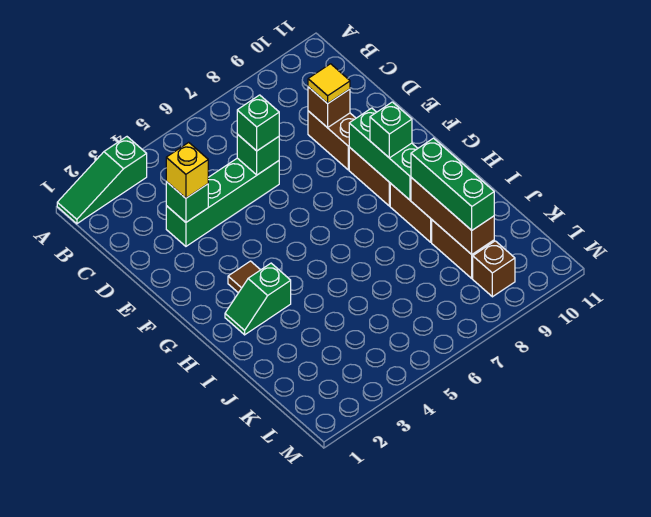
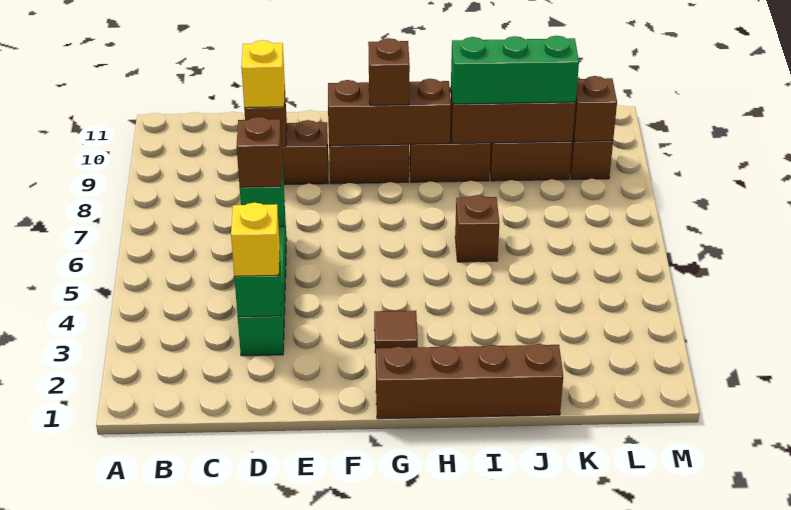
green 1x3 slope [57,137,147,224] -> none
green 1x1 brick [237,95,279,151] -> brown 1x1 brick [237,117,282,187]
yellow 1x1 tile [308,64,350,104] -> yellow 1x1 brick [241,40,285,108]
green 1x3 brick [349,108,418,200] -> brown 1x3 brick [328,79,451,146]
none -> brown 1x4 brick [376,344,563,419]
green 1x1 brick [370,102,412,158] -> brown 1x1 brick [368,38,410,105]
green 1x2 slope [225,263,291,335] -> none
none -> brown 1x1 brick [455,195,499,262]
none -> brown 1x1 brick [573,76,617,141]

